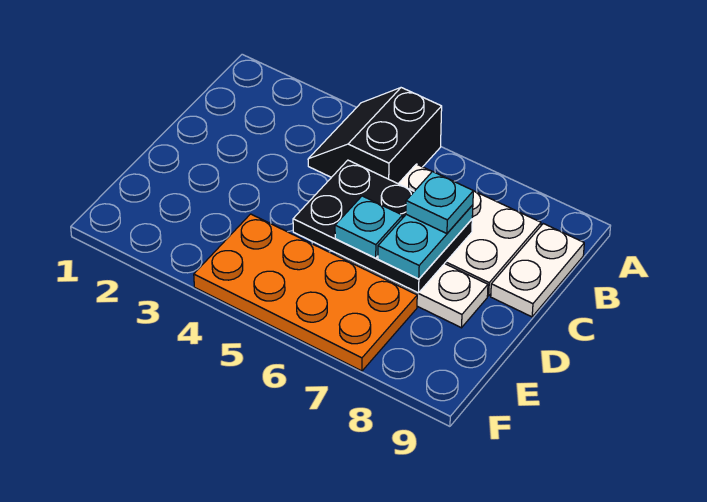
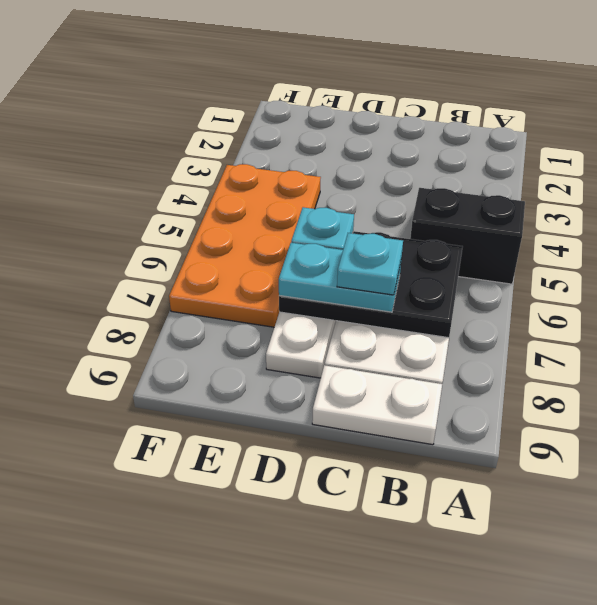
black 2x3 plate [293,160,472,293] -> black 2x3 plate turned to [279,231,463,338]

